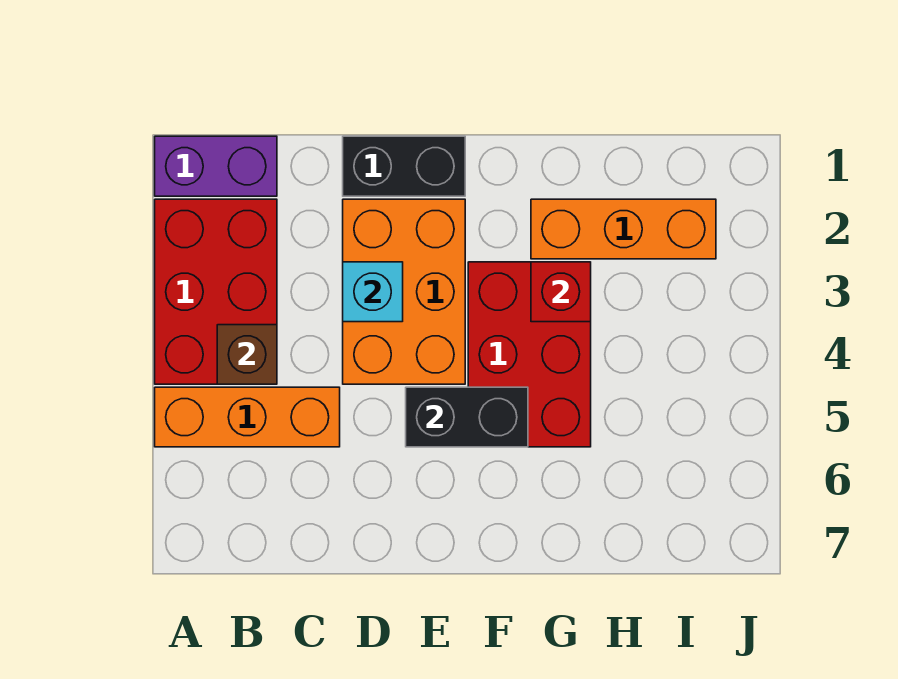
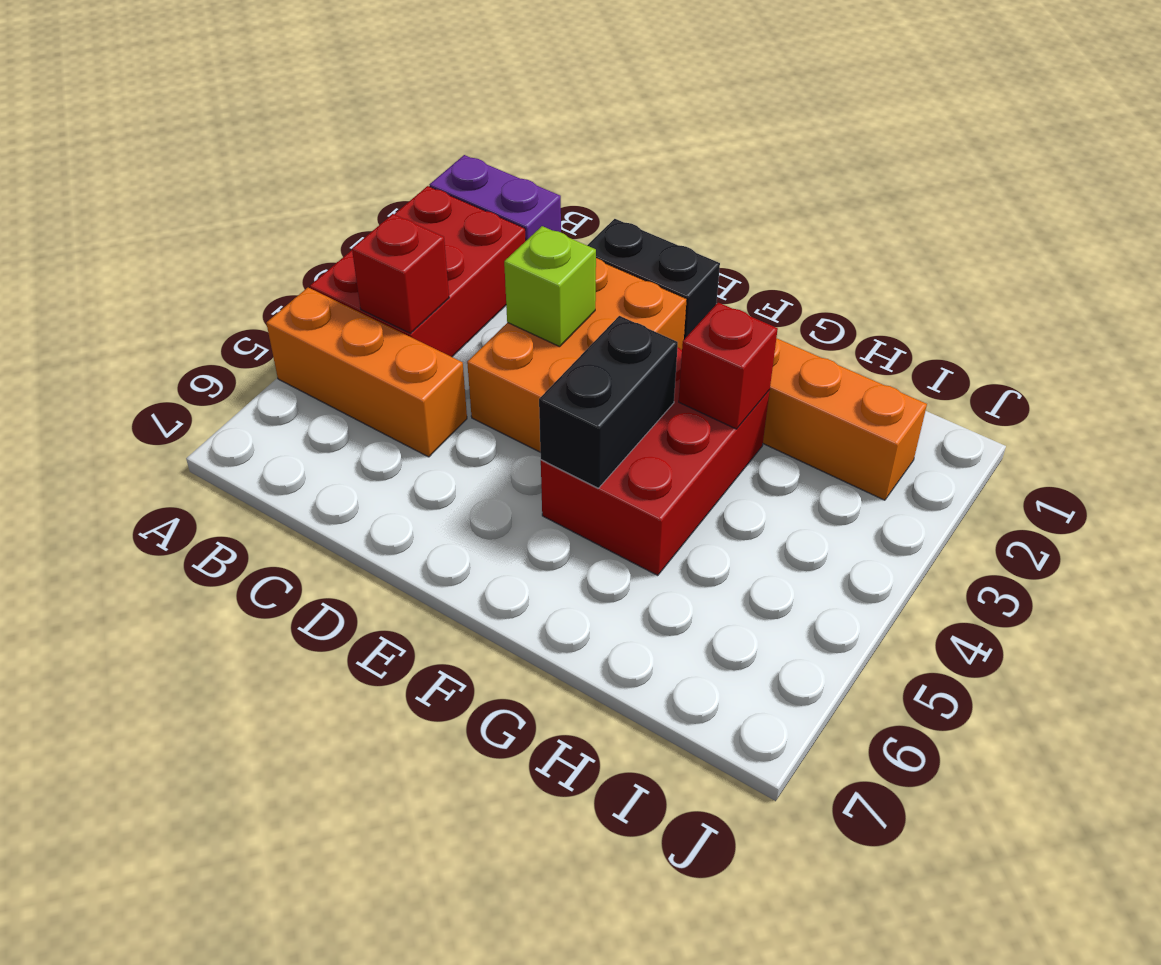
brown 1x1 brick [217,325,277,384] -> red 1x1 brick [352,214,449,333]
cyan 1x1 brick [343,262,403,322] -> lime 1x1 brick [504,226,596,347]
black 1x2 brick [406,387,528,447] -> black 1x2 brick turned to [539,316,678,488]

